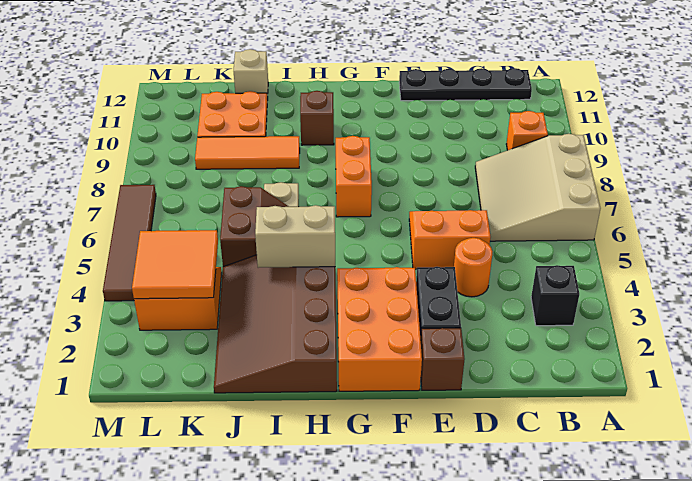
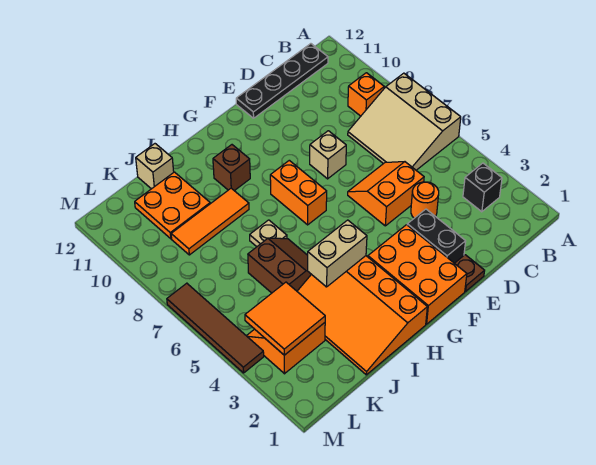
brown 1x1 brick [421,328,465,390] -> brown 1x1 plate [455,255,485,291]
none -> tan 1x1 brick [310,131,346,179]
brown 3x4 slope [214,255,337,393] -> orange 3x4 slope [297,256,427,375]

